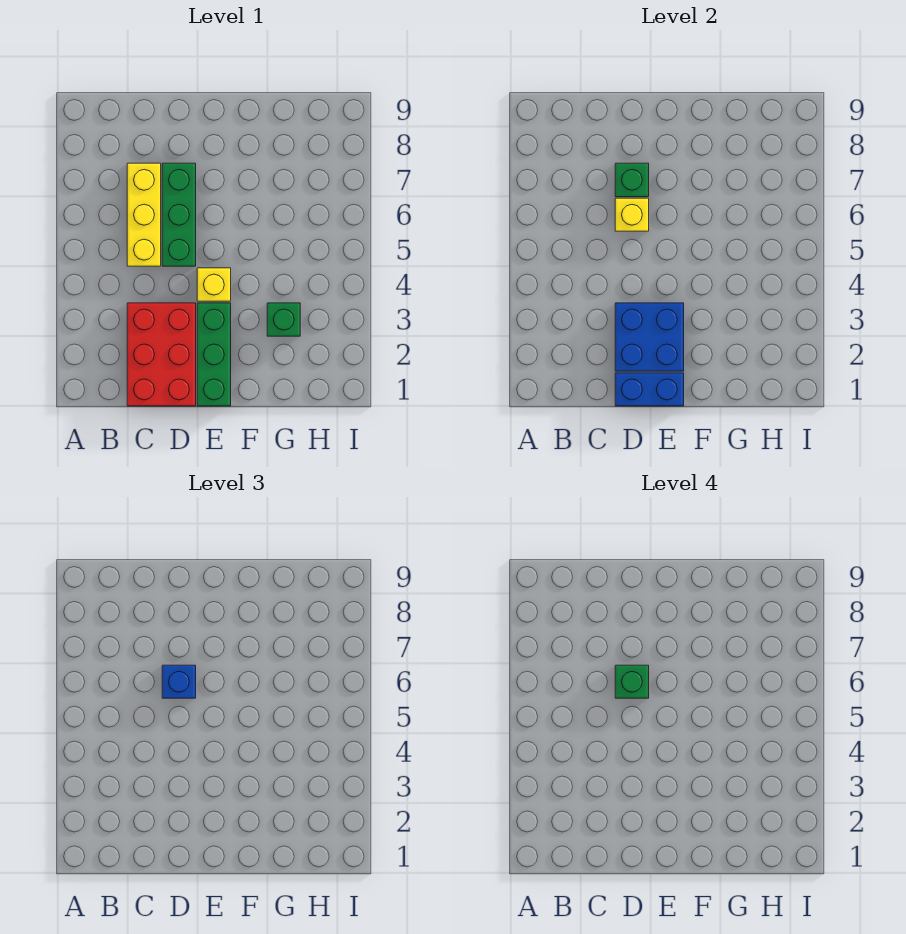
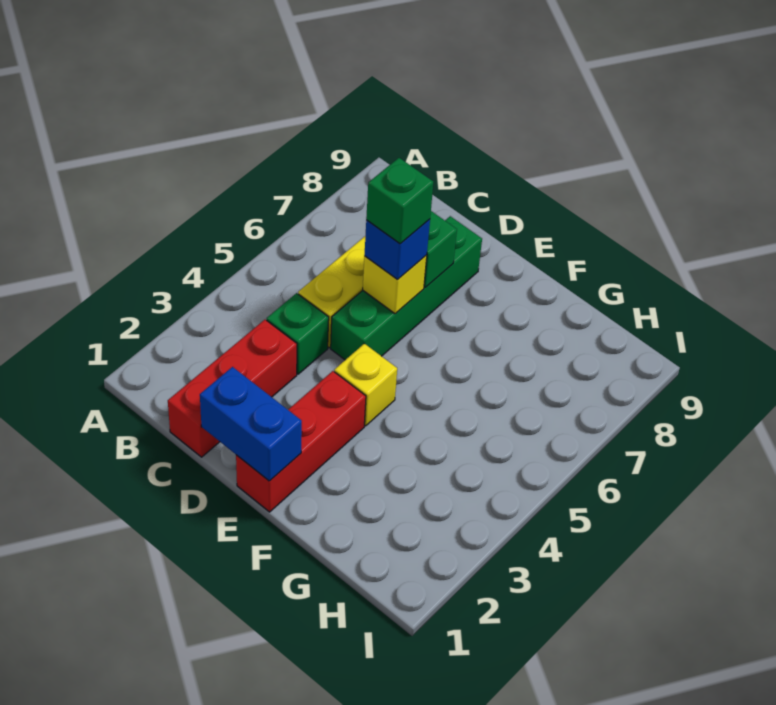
red 2x3 brick [127,303,196,406] -> red 1x3 brick [168,320,297,457]
blue 2x2 brick [615,303,684,371] -> none
green 1x3 brick [162,163,196,266] -> green 1x4 brick [331,216,482,360]
green 1x3 brick [197,303,231,406] -> red 1x3 brick [236,371,366,512]
green 1x1 brick [267,303,300,336] -> green 1x1 brick moved to [267,293,329,374]

